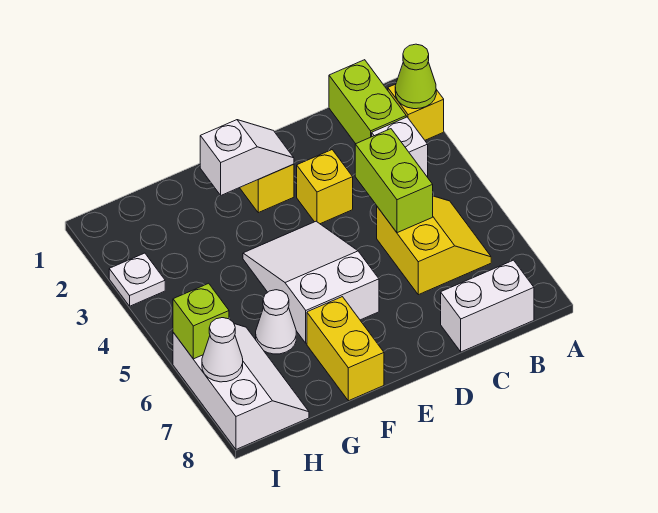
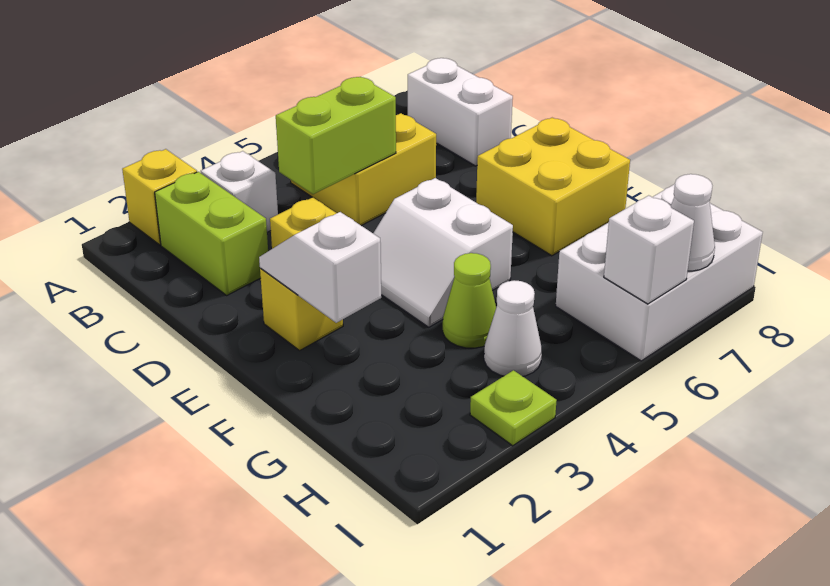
lime 1x1 cone [395,44,436,109] -> lime 1x1 cone moved to [443,253,496,348]
lime 1x2 brick [329,60,406,144] -> lime 1x2 brick turned to [155,172,268,295]
white 2x3 slope [243,221,379,343] -> white 2x2 slope [373,178,513,327]
yellow 1x2 brick [307,297,384,401] -> yellow 2x2 brick [476,118,630,256]
white 1x1 cone [256,290,296,354] -> white 1x1 cone moved to [484,280,542,376]
white 2x3 slope [173,324,309,449] -> white 2x3 brick [556,184,763,361]
white 1x1 plate [109,253,165,306] -> lime 1x1 plate [470,370,557,446]
lime 1x1 brick [173,283,229,359] -> white 1x1 brick [604,195,694,304]

